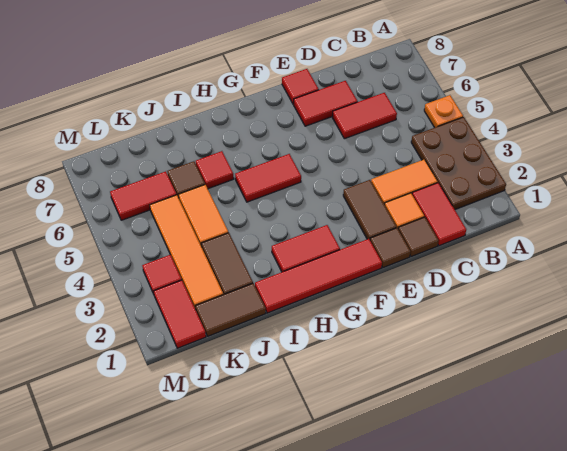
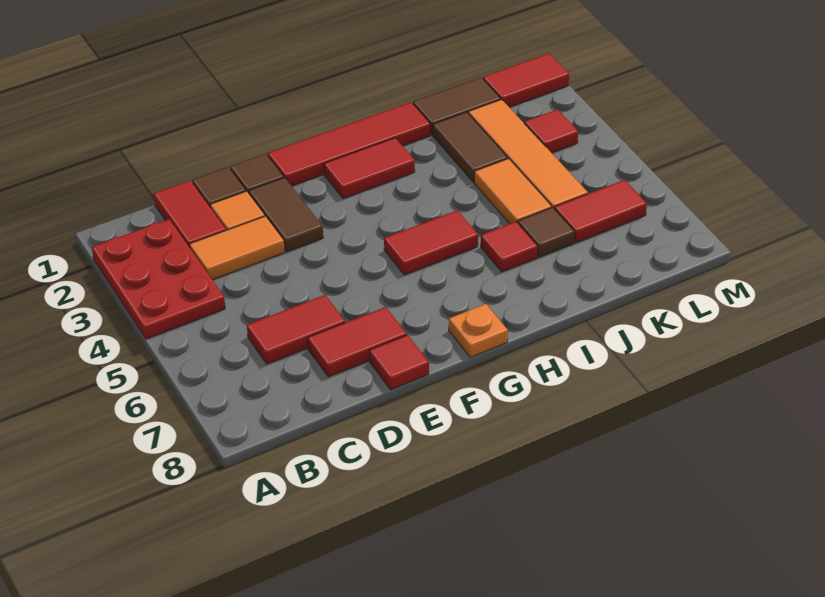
brown 2x3 plate [411,117,506,210] -> red 2x3 plate [92,219,225,339]
orange 1x1 plate [424,95,463,128] -> orange 1x1 plate moved to [449,304,508,357]
red 1x2 tile [154,280,206,348] -> red 1x2 tile turned to [483,53,569,107]

